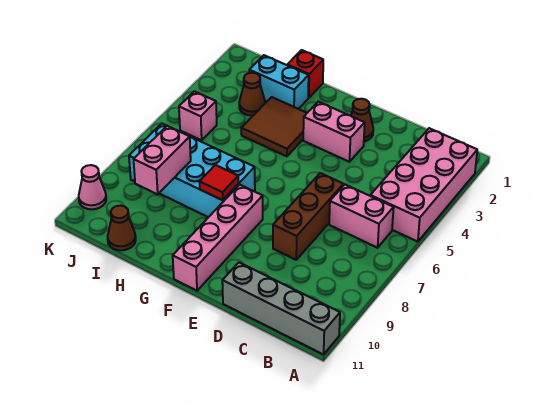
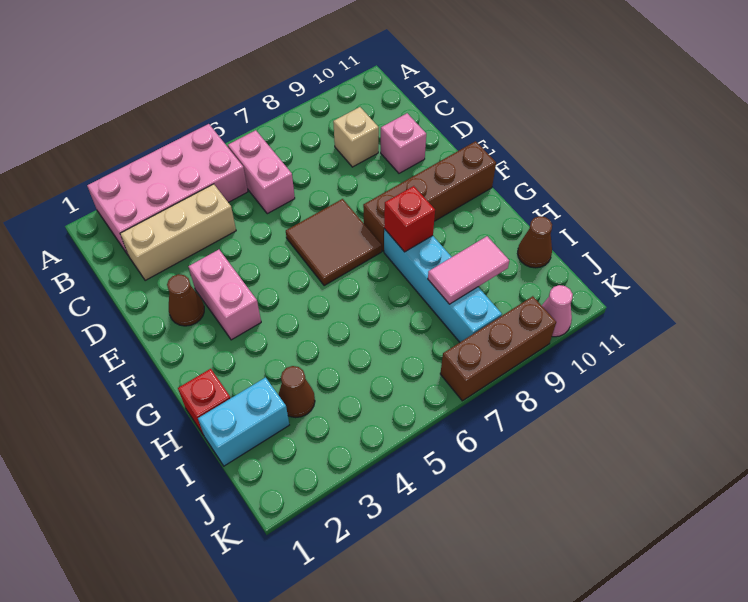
grey 1x4 brick [222,262,340,355] -> none
none -> tan 1x3 brick [120,184,236,281]
none -> tan 1x1 brick [333,107,379,167]
brown 1x3 brick [273,173,344,260] -> brown 1x3 brick moved to [440,296,556,401]
pink 1x4 brick [173,185,263,291] -> brown 1x4 brick [363,141,496,251]
brown 2x2 tile [241,97,307,156] -> brown 2x2 tile moved to [286,199,382,286]
cyan 2x4 brick [129,124,255,217] -> cyan 1x4 brick [384,229,502,342]
red 1x1 tile [199,165,238,200] -> red 1x1 brick [384,186,435,252]
cyan 1x2 brick [249,55,309,109] -> cyan 1x2 brick turned to [198,377,289,466]
pink 1x2 brick [134,126,191,194] -> pink 1x2 tile [428,236,509,304]
pink 1x1 brick [179,91,217,140] -> pink 1x1 brick moved to [381,113,426,173]

